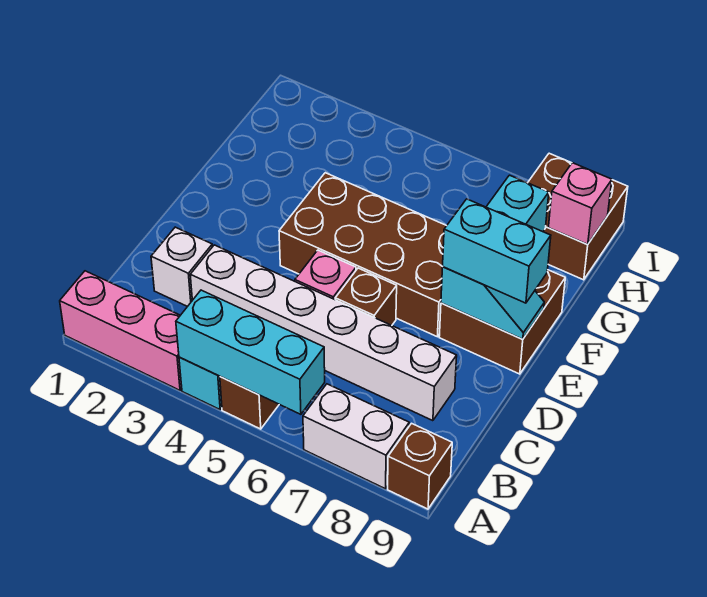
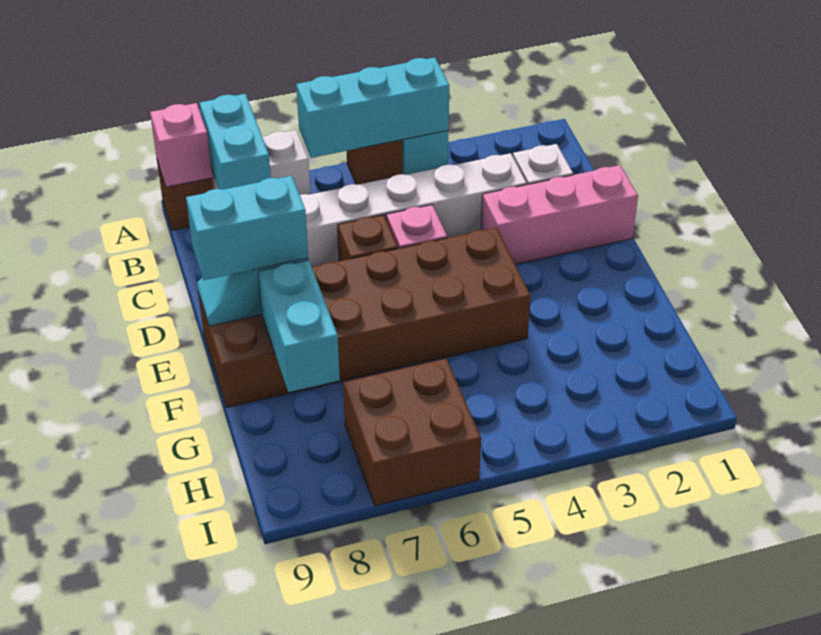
pink 1x3 brick [60,271,182,390] -> pink 1x3 brick moved to [481,165,638,264]
none -> cyan 1x2 brick [199,94,271,190]
brown 2x2 brick [528,153,628,280] -> brown 2x2 brick moved to [343,359,481,506]
pink 1x1 brick [549,163,612,244] -> pink 1x1 brick moved to [150,103,212,187]

